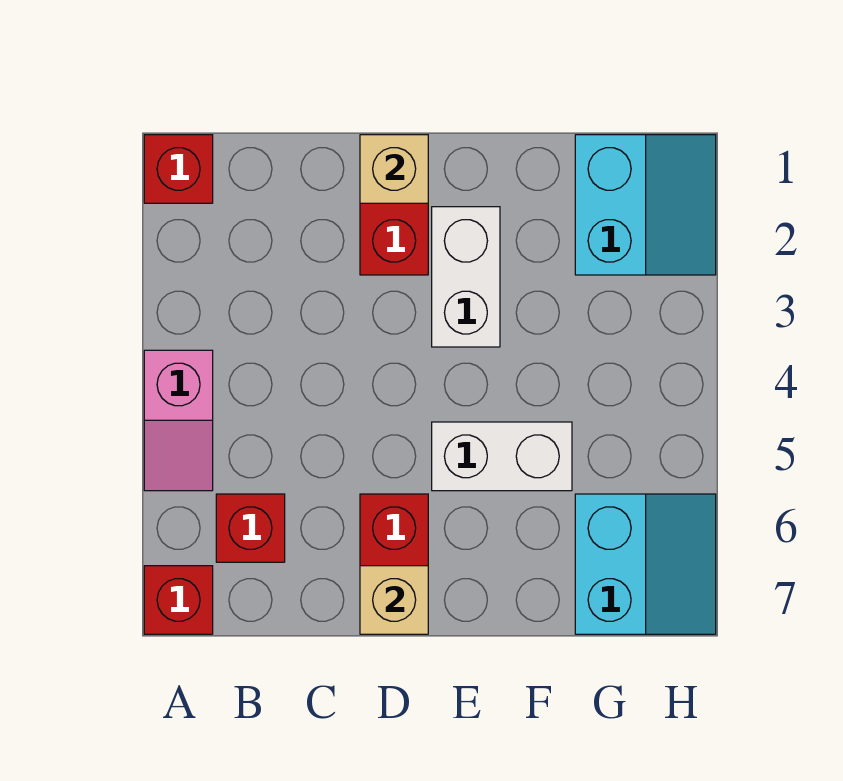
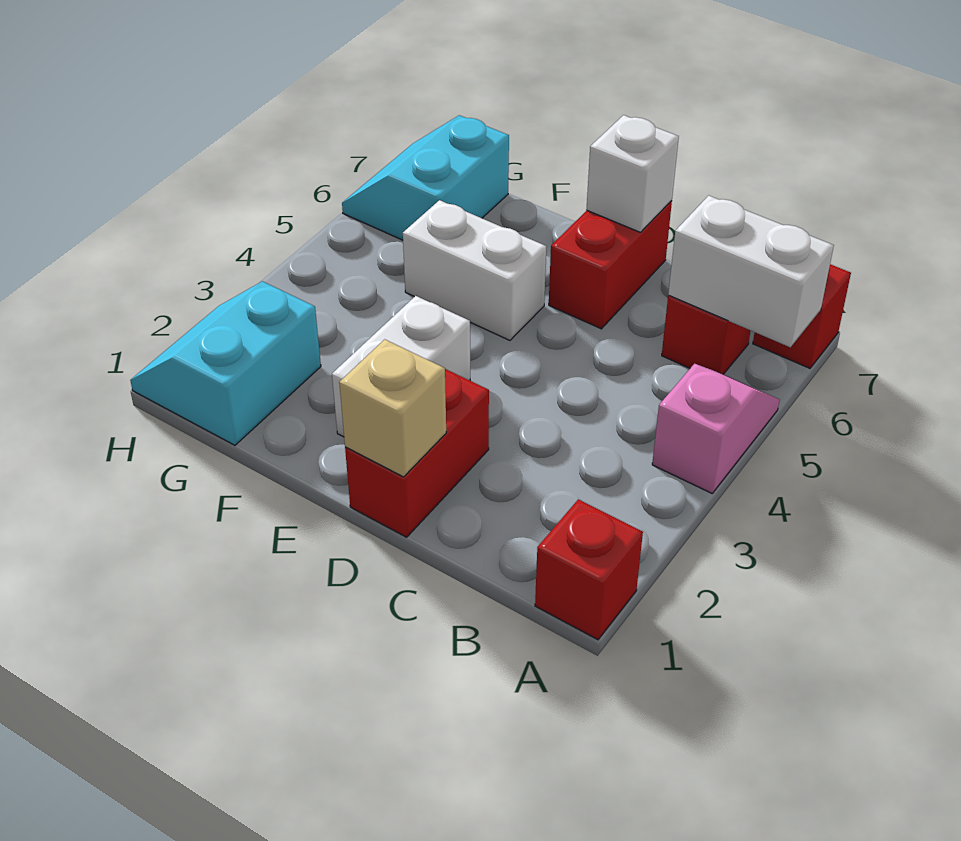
none -> white 1x2 brick [668,196,834,347]
tan 1x1 brick [360,566,428,634] -> white 1x1 brick [586,115,679,232]

